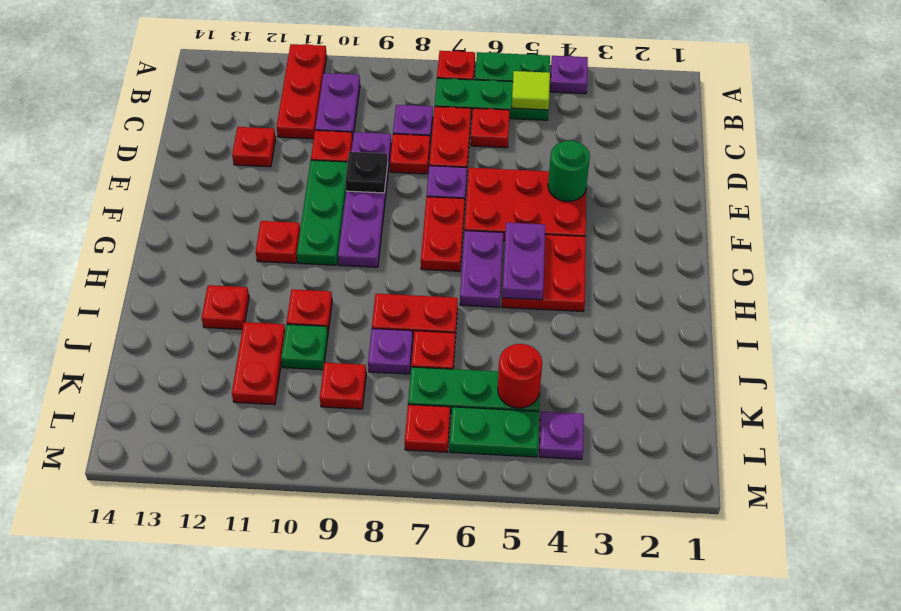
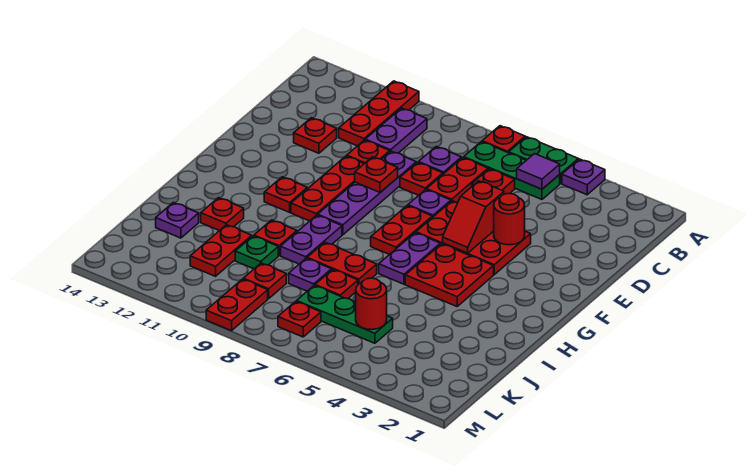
lime 1x1 tile [512,71,550,110] -> purple 1x1 tile [517,154,560,189]
green 1x1 round brick [548,140,590,201] -> red 1x1 round brick [494,194,525,245]
none -> red 1x2 slope [443,181,504,253]
black 1x1 plate [345,152,388,193] -> red 1x1 plate [355,157,398,192]
green 1x3 plate [297,160,348,265] -> red 1x3 plate [291,156,364,221]
purple 1x2 plate [502,223,545,300] -> purple 1x2 plate moved to [281,215,342,264]
purple 1x1 plate [539,412,584,459] -> purple 1x1 plate moved to [156,202,199,238]
green 1x2 plate [450,407,539,457] -> none
none -> red 1x2 plate [206,279,268,331]

